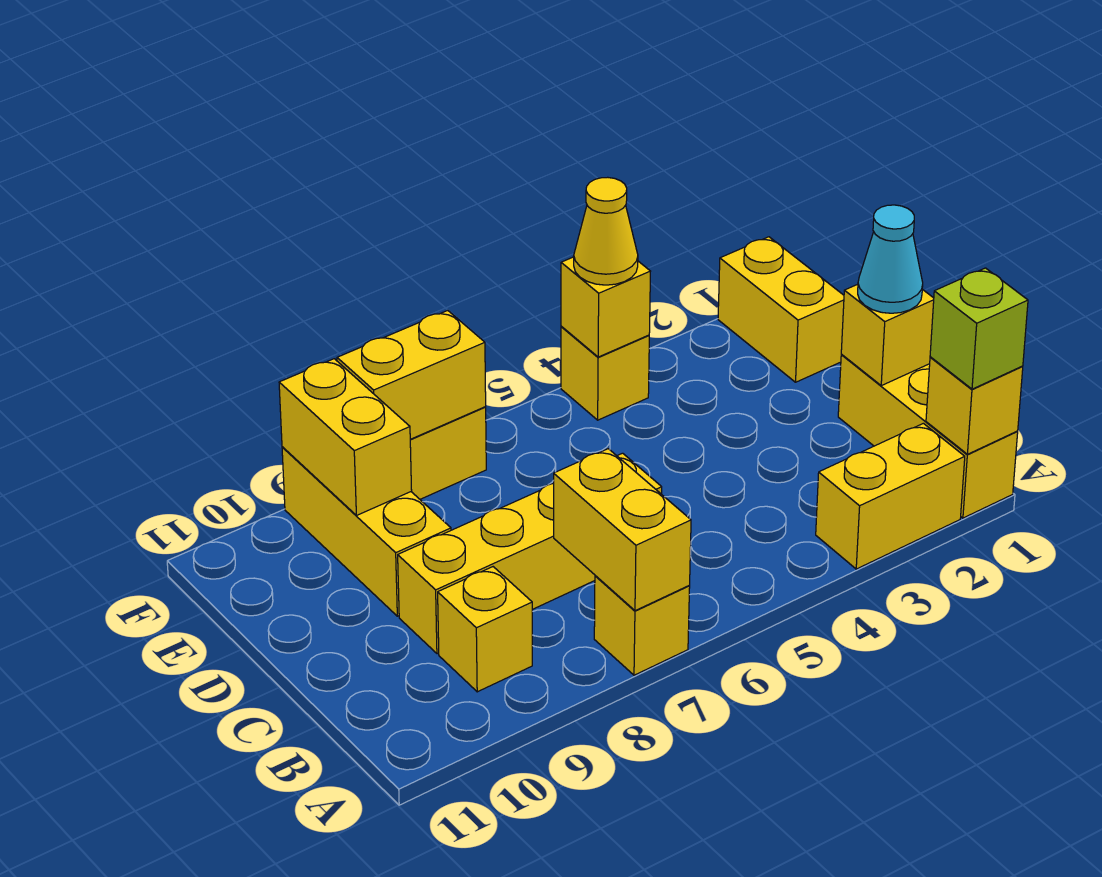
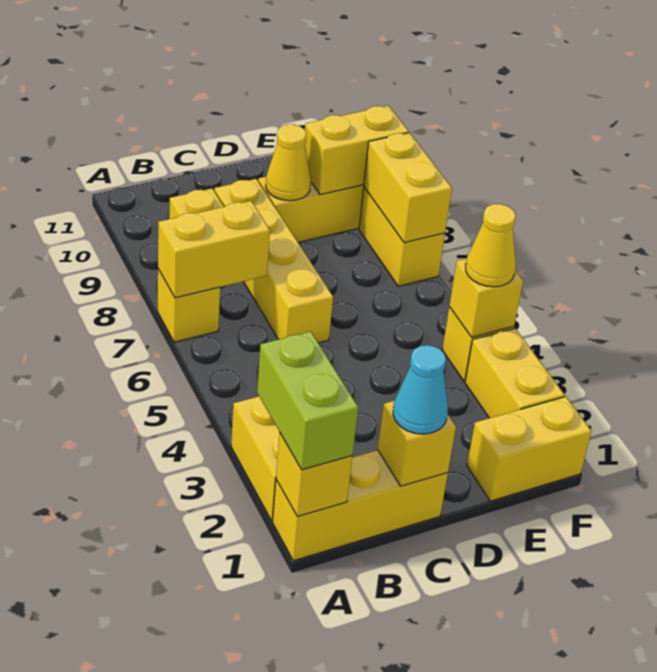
lime 1x1 brick [930,268,1028,389] -> lime 1x2 brick [257,331,358,470]
none -> yellow 1x1 cone [266,124,311,201]
none -> yellow 1x2 brick [465,328,565,418]

